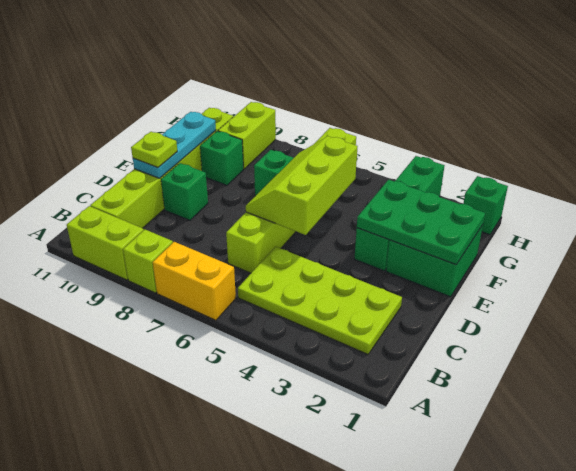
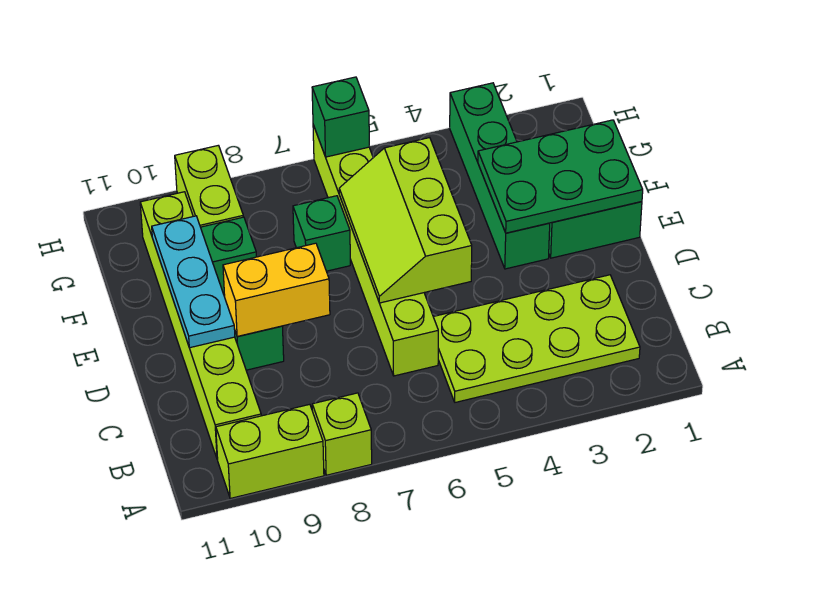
yellow 1x2 brick [153,242,236,320] -> yellow 1x2 brick moved to [223,243,330,336]
lime 1x1 plate [131,132,177,168] -> none
green 1x1 brick [463,176,508,235] -> green 1x1 brick moved to [312,77,369,157]

